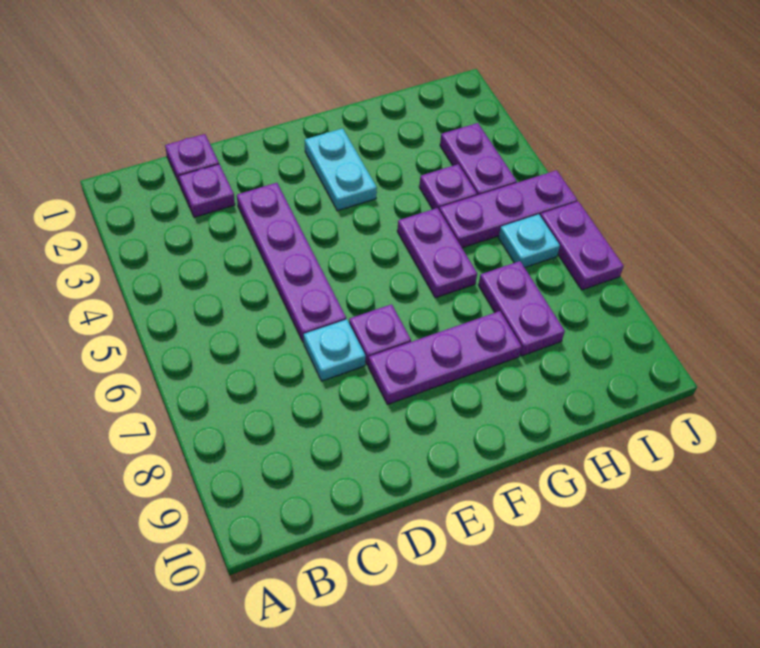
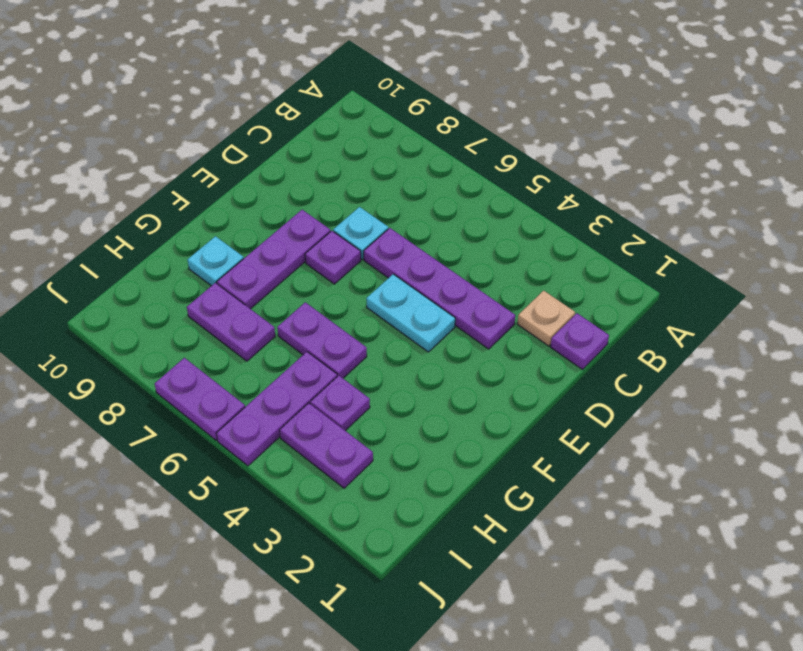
purple 1x1 plate [179,164,235,217] -> tan 1x1 plate [517,291,575,346]
cyan 1x2 plate [305,128,377,211] -> cyan 1x2 plate moved to [366,274,455,352]
cyan 1x1 plate [499,214,560,268] -> cyan 1x1 plate moved to [188,236,244,286]

